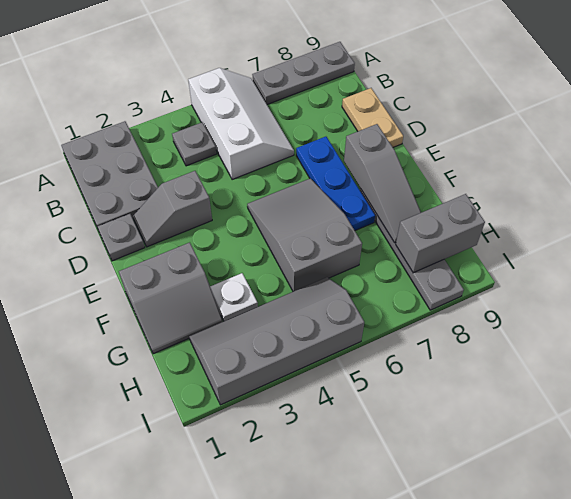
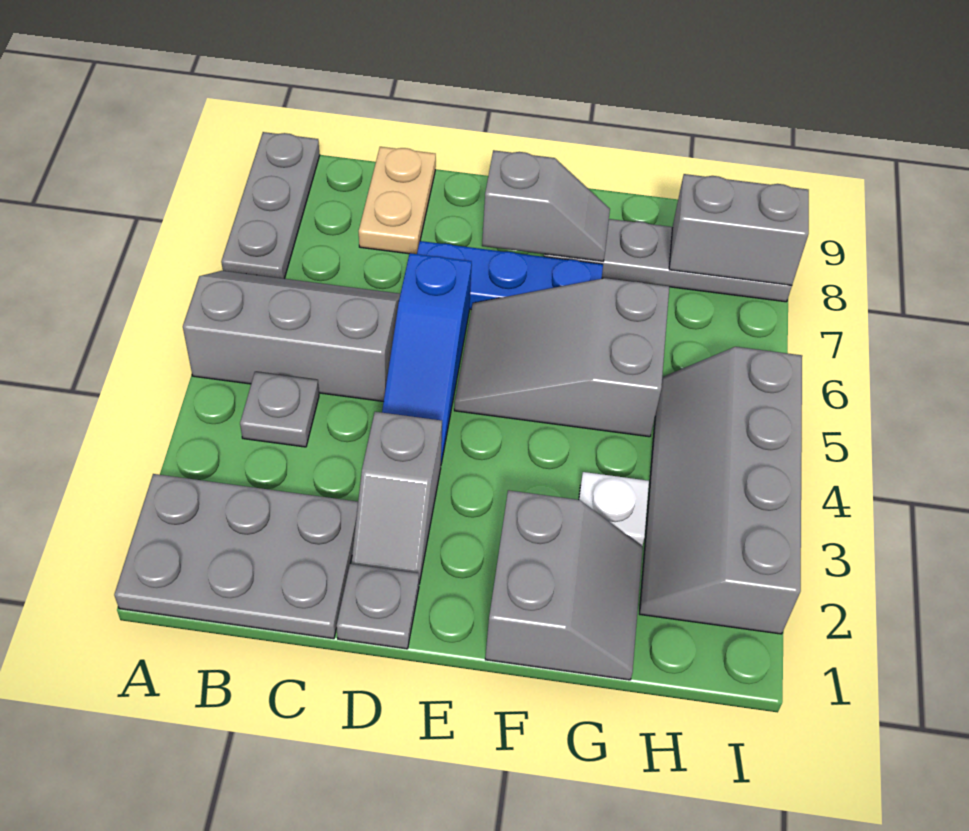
white 2x3 slope [188,68,294,179] -> grey 2x3 slope [183,271,400,402]
tan 1x2 plate [342,88,403,147] -> tan 1x2 plate turned to [359,147,436,254]
none -> blue 1x3 slope [382,253,472,463]
grey 1x3 slope [344,124,421,243] -> grey 1x2 slope [482,150,610,261]
grey 1x2 brick [396,194,485,273] -> grey 1x2 brick turned to [669,174,809,285]

